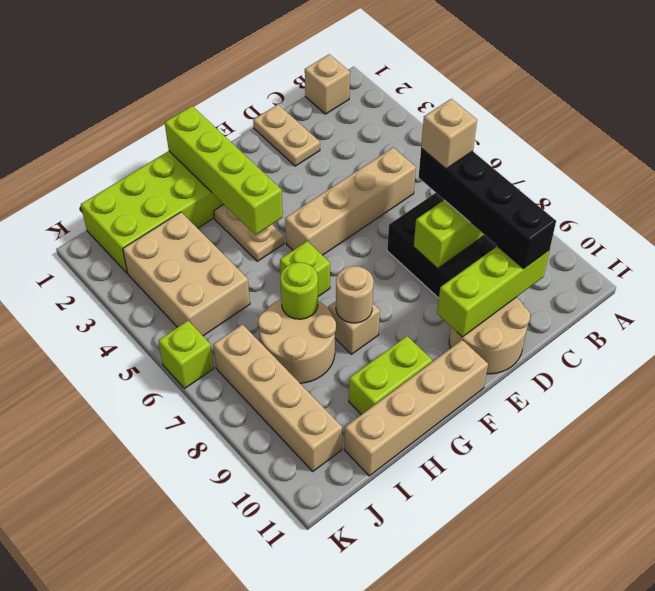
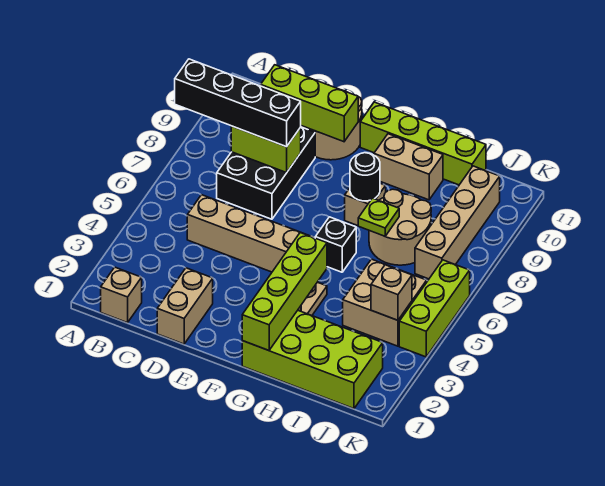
black 1x4 brick [419,148,556,269] -> black 1x4 brick turned to [175,59,301,147]
tan 1x1 brick [421,99,477,169] -> tan 1x1 brick moved to [371,265,412,320]
tan 1x2 plate [253,105,320,166] -> tan 1x2 brick [157,268,213,344]
tan 1x4 brick [344,340,488,476] -> lime 1x4 brick [360,102,486,185]
lime 1x1 brick [280,241,330,296] -> black 1x1 brick [315,217,356,272]
tan 1x1 round brick [336,266,374,323] -> black 1x1 round brick [350,153,380,201]
lime 1x2 brick [349,336,432,415] -> tan 1x2 brick [374,134,443,200]
lime 1x1 round brick [280,262,318,319] -> lime 1x1 plate [358,198,399,236]
tan 2x3 brick [123,212,250,336] -> tan 2x2 brick [343,259,427,346]
lime 1x1 brick [158,321,214,388] -> lime 1x3 brick [399,260,470,357]

